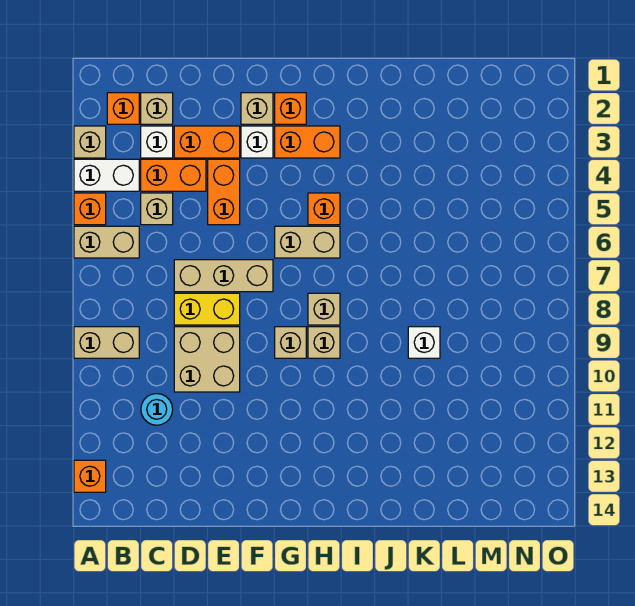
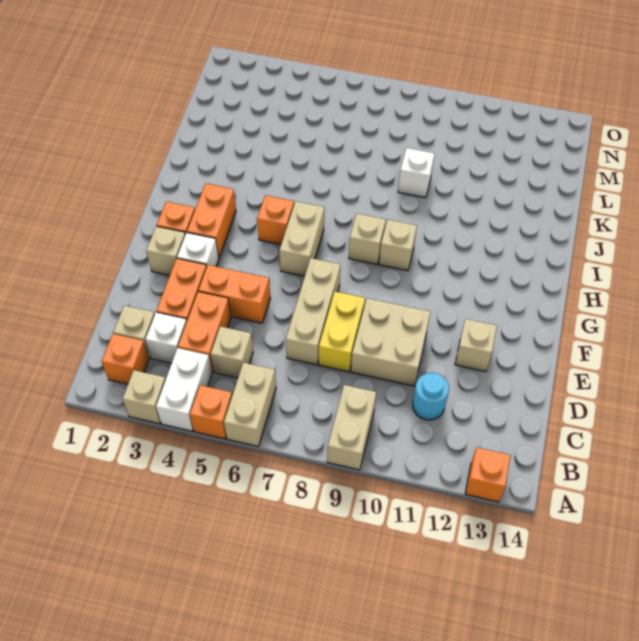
tan 1x1 brick [275,327,306,358] -> tan 1x1 brick moved to [455,319,497,372]

